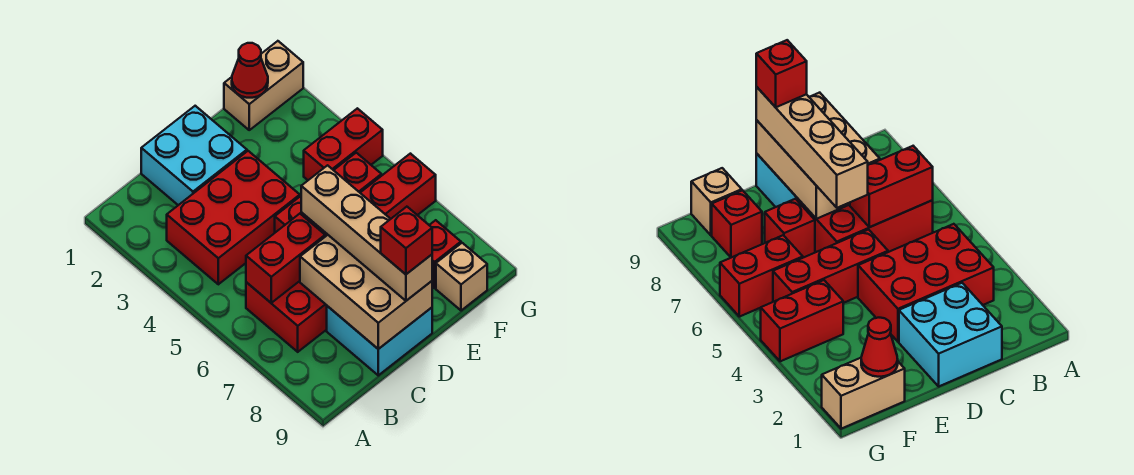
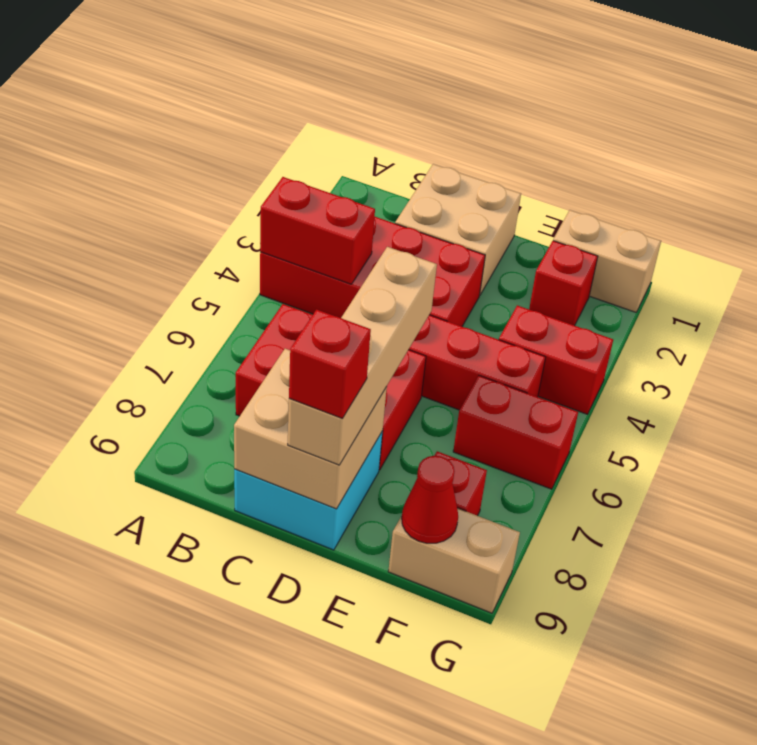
red 2x3 brick [167,151,300,284] -> red 2x4 brick [260,217,485,326]
red 1x2 brick [246,214,325,303] -> red 1x2 brick moved to [260,177,375,284]
cyan 2x2 brick [141,106,247,205] -> tan 2x2 brick [395,164,521,295]
tan 2x3 brick [300,235,432,349] -> tan 2x2 brick [234,349,387,509]
red 1x1 brick [765,199,815,258] -> red 1x1 brick moved to [529,241,598,326]
red 1x1 cone [232,43,268,98] -> red 1x1 cone moved to [402,456,458,543]
tan 1x1 brick [436,243,487,311] -> tan 1x2 brick [388,508,520,613]

